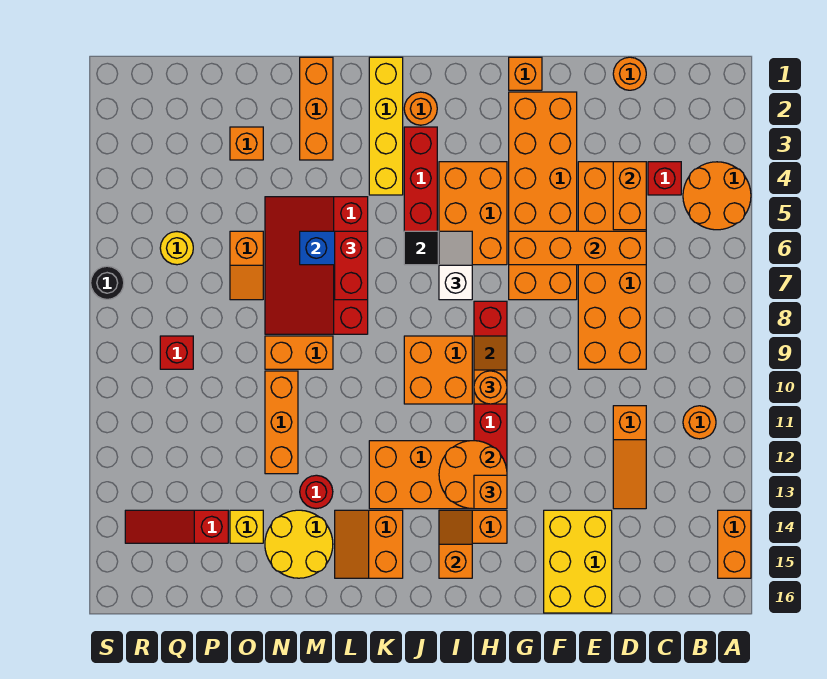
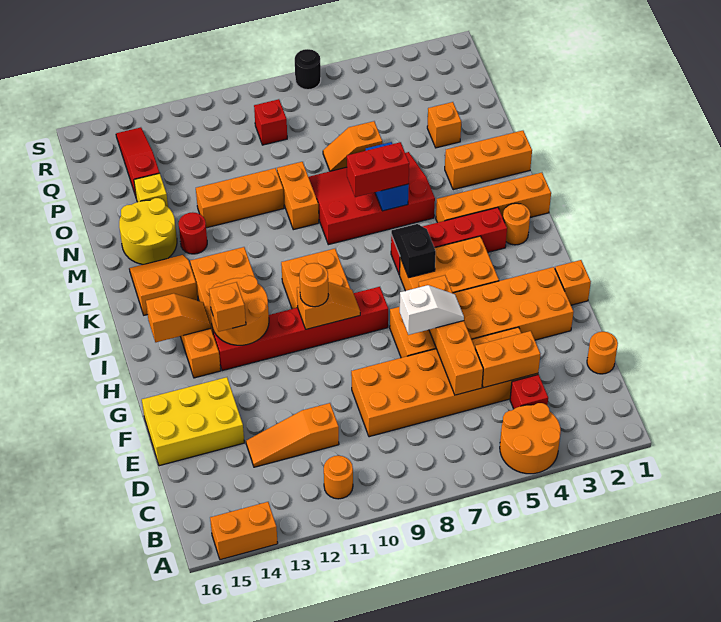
white 1x2 slope [439,231,472,300] -> white 1x2 slope moved to [400,285,464,335]
yellow 1x4 brick [369,57,403,195] -> orange 1x4 brick [436,173,551,223]
yellow 1x1 round brick [160,232,193,265] -> none

